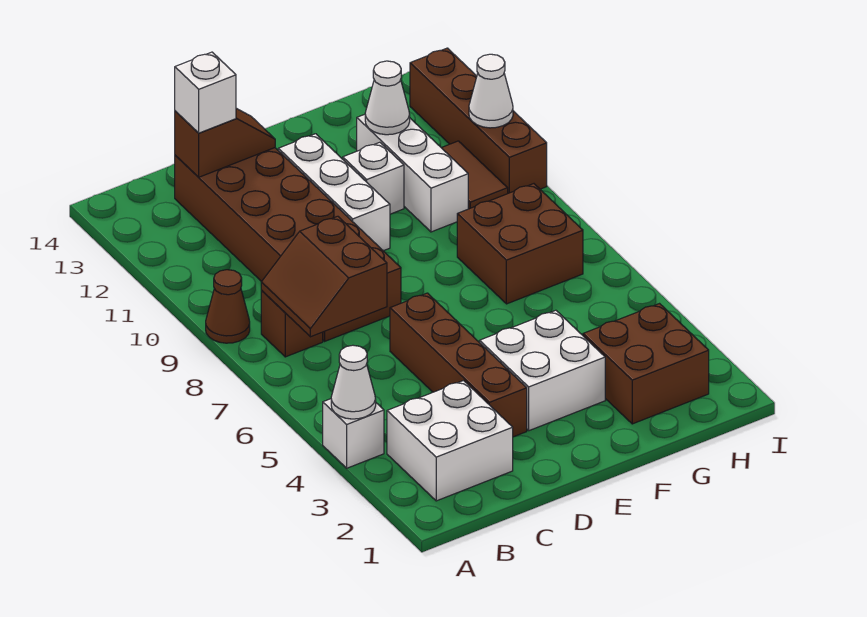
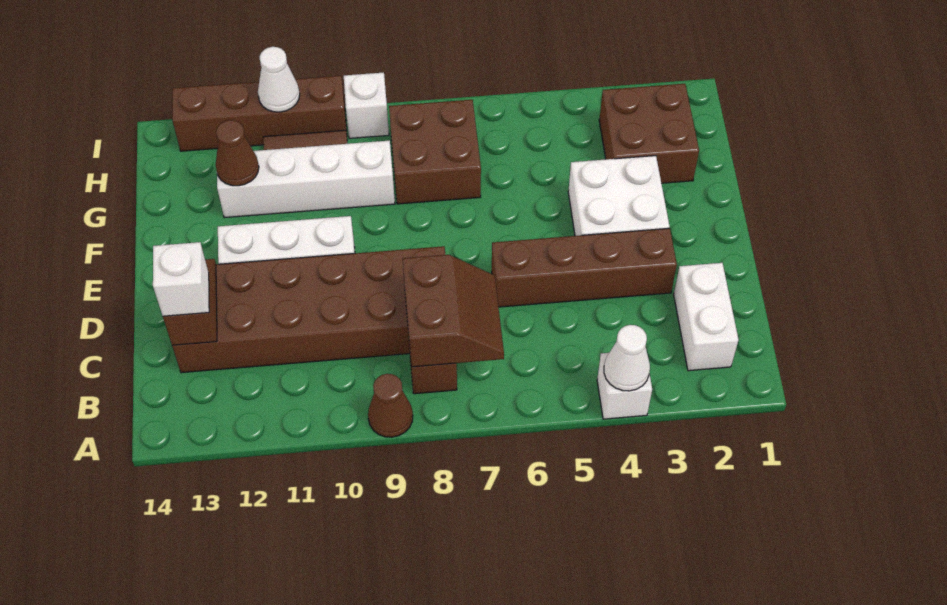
white 2x2 brick [387,381,513,501] -> white 1x2 brick [674,263,739,371]
brown 2x2 slope [261,216,387,337] -> brown 2x2 slope turned to [403,255,504,367]
white 1x1 brick [343,142,404,214] -> white 1x1 brick moved to [344,73,389,138]
white 1x3 brick [357,114,468,232] -> white 1x4 brick [217,141,395,218]
white 1x1 cone [365,61,410,135] -> brown 1x1 cone [216,120,259,186]

